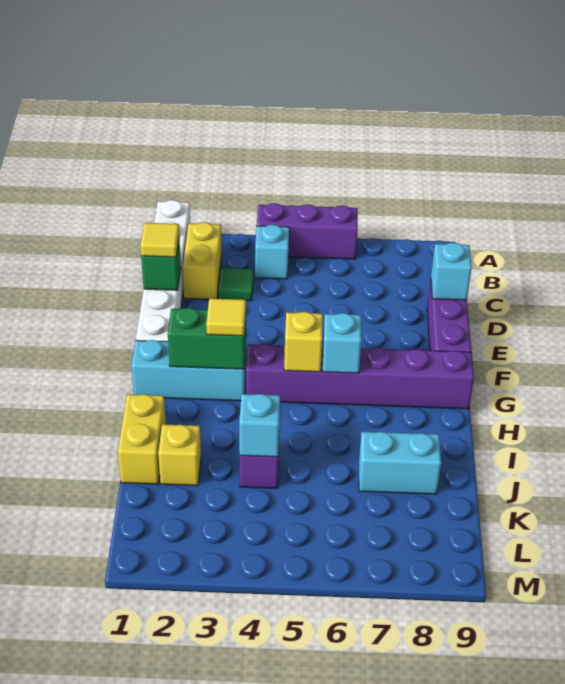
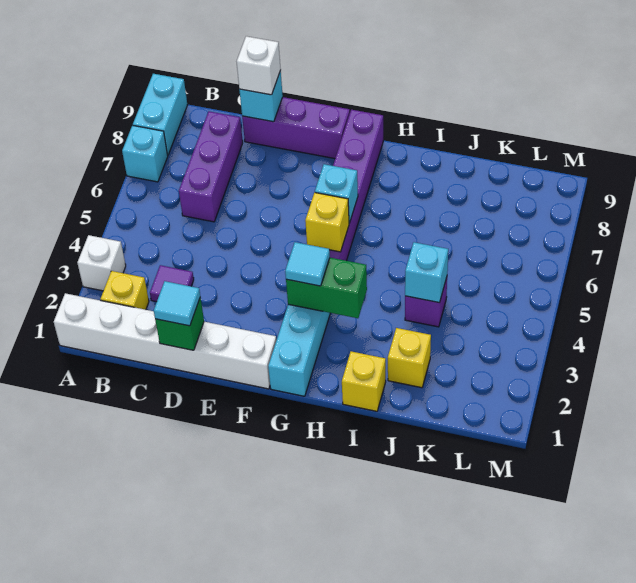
none -> white 1x1 brick [77,235,126,291]
purple 1x3 brick [257,203,358,259] -> purple 1x3 brick moved to [179,111,243,222]
yellow 1x2 brick [183,222,222,299] -> yellow 1x1 brick [101,271,149,310]
cyan 1x1 brick [255,225,289,279] -> cyan 1x1 brick moved to [122,125,168,182]
green 1x1 tile [219,268,253,301] -> purple 1x1 tile [150,265,194,302]
yellow 1x1 tile [140,223,179,257] -> cyan 1x1 tile [154,281,200,326]
none -> white 1x1 brick [237,36,281,95]
green 1x2 brick [168,308,246,369] -> green 1x2 brick turned to [286,258,367,318]
yellow 1x1 tile [206,298,246,336] -> cyan 1x1 tile [285,242,330,286]
yellow 1x2 brick [118,394,166,484] -> yellow 1x1 brick [342,351,386,411]
cyan 1x2 brick [359,432,441,494] -> cyan 1x2 brick moved to [133,74,187,155]

